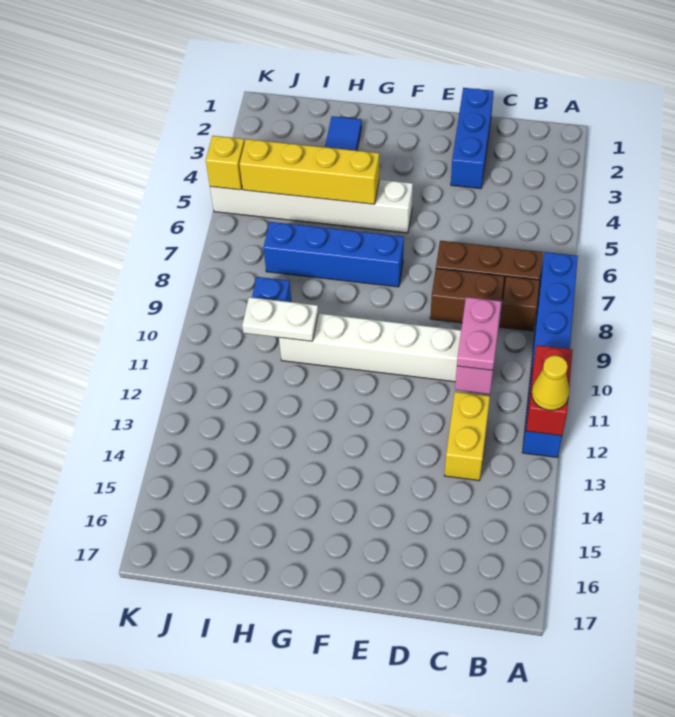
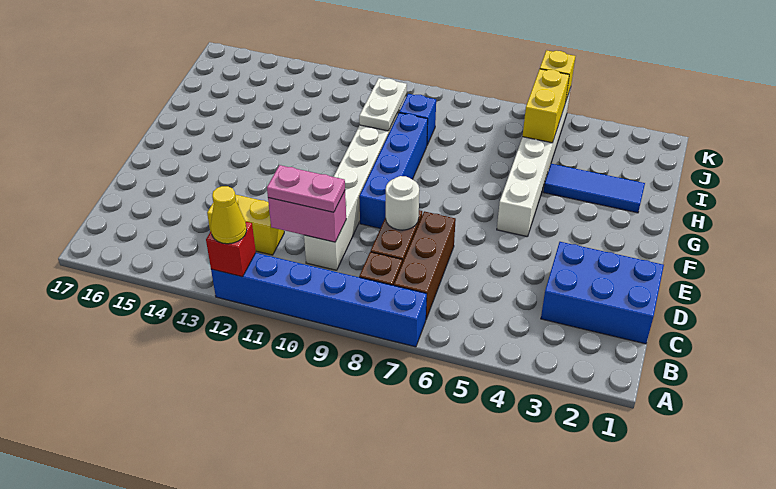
red 1x2 brick [526,345,573,436] -> red 1x1 brick [206,222,256,277]
blue 1x3 brick [451,88,494,189] -> blue 2x3 brick [541,242,664,344]
none -> white 1x1 round brick [386,176,419,230]
blue 1x4 brick [263,222,404,287] -> blue 1x4 brick moved to [359,113,428,228]
yellow 1x4 brick [239,139,379,204] -> yellow 1x2 brick [522,69,569,143]

